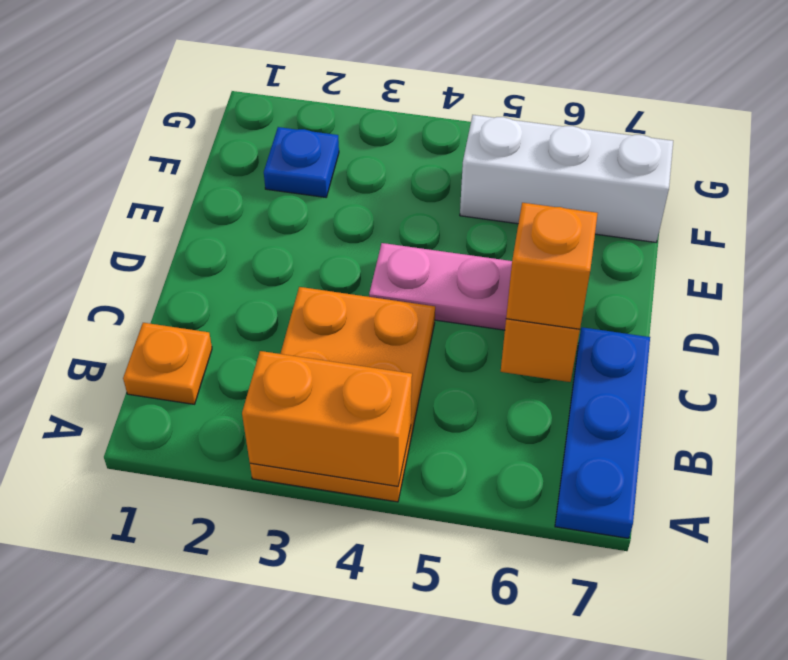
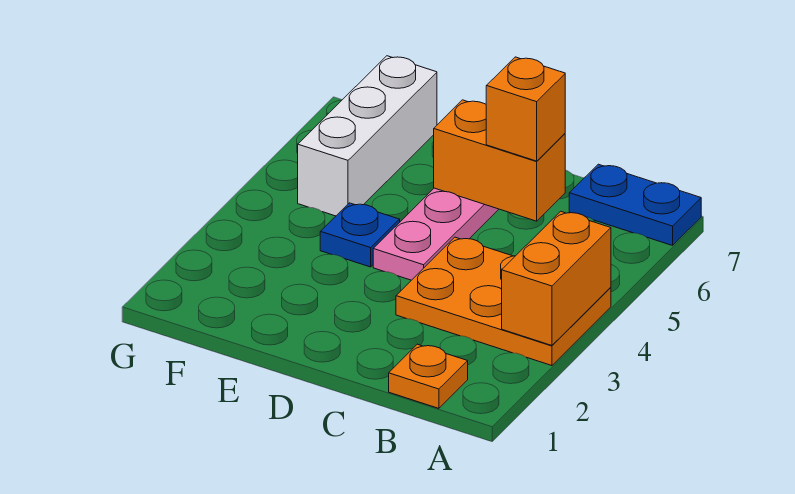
blue 1x3 plate [555,327,650,538] -> blue 1x2 plate [569,164,701,245]
blue 1x1 plate [264,127,339,197] -> blue 1x1 plate moved to [320,203,400,267]

